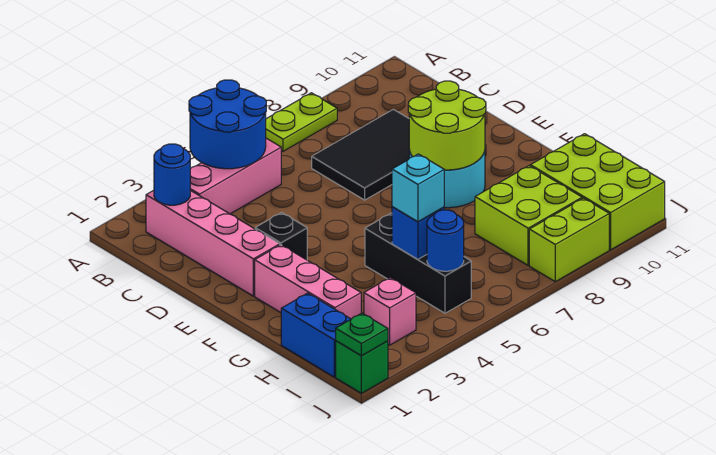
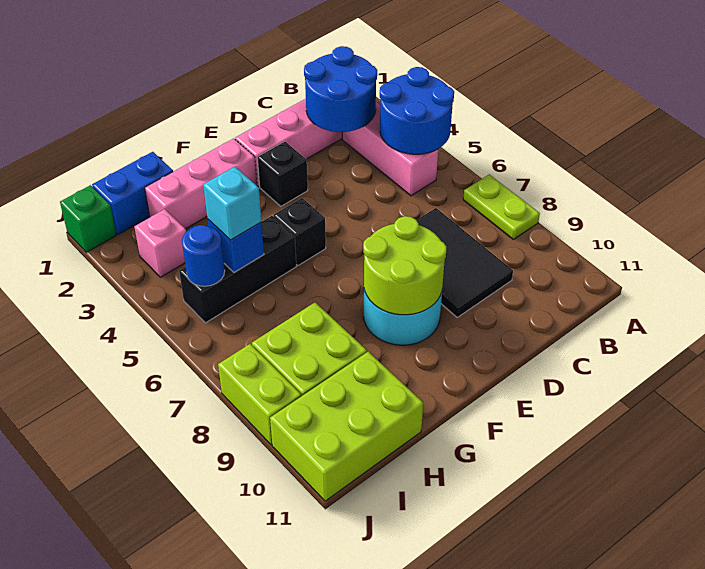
blue 1x1 round brick [154,144,190,205] -> blue 2x2 round brick [304,46,377,132]
none -> black 1x1 brick [274,198,326,266]
green 1x1 plate [336,313,388,356] -> none

